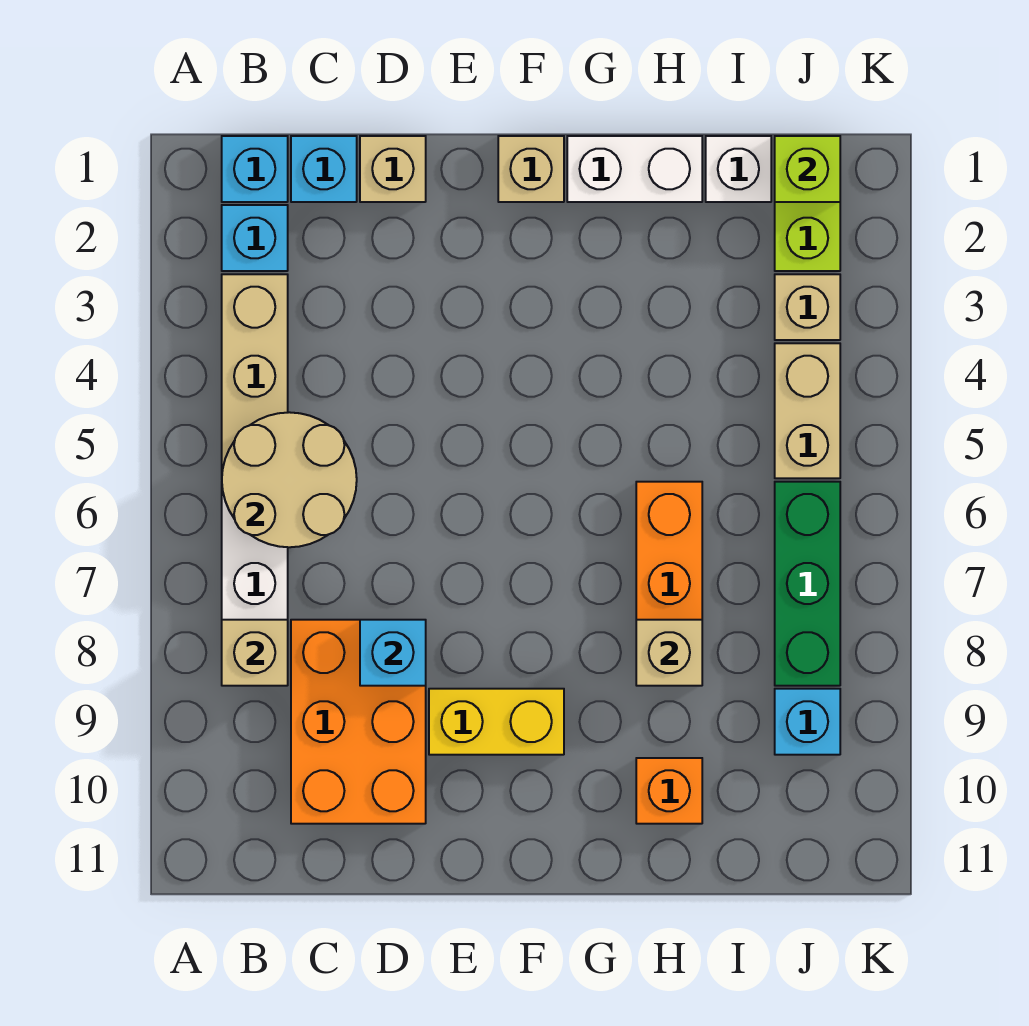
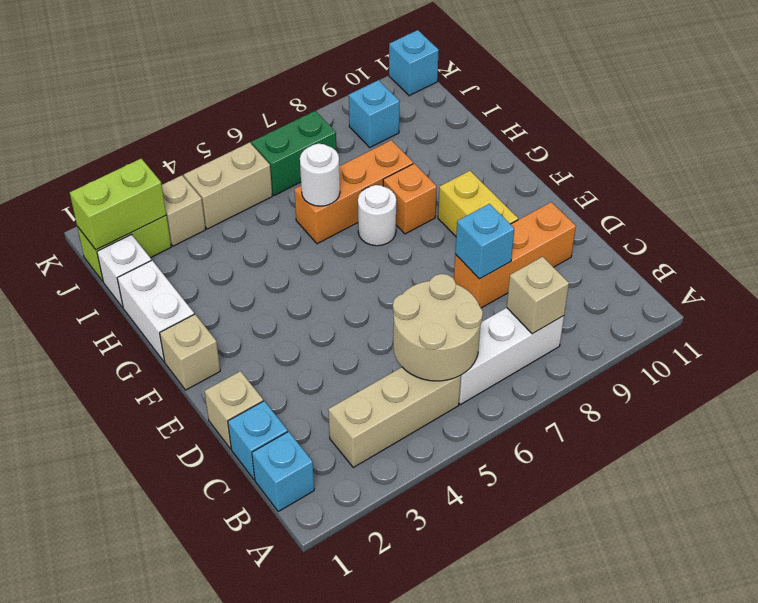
cyan 1x1 brick [222,205,288,271] -> cyan 1x1 brick moved to [389,30,439,96]
orange 2x3 brick [291,620,426,824] -> orange 1x3 brick [454,202,576,308]
none -> white 1x1 round brick [358,185,396,246]
none -> white 1x1 round brick [300,144,340,206]
tan 1x1 brick [636,620,702,686] -> none
orange 1x1 brick [636,758,702,824] -> orange 1x1 brick moved to [383,164,437,234]
lime 1x1 brick [775,136,840,202] -> lime 1x2 brick [70,159,166,250]
green 1x3 brick [775,482,840,686] -> green 1x2 brick [252,111,336,196]

